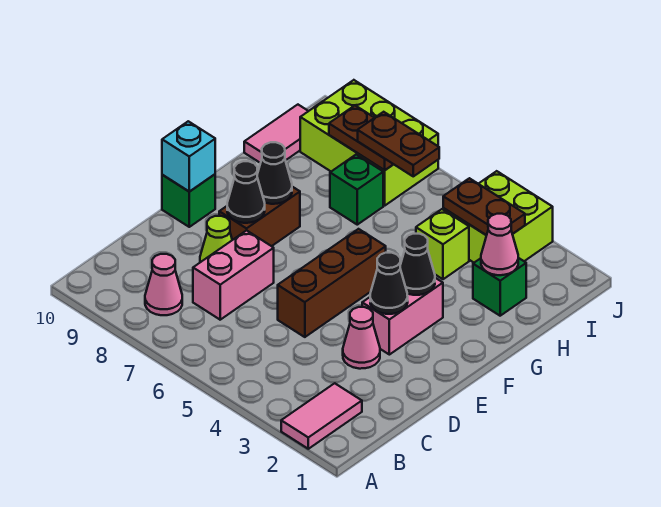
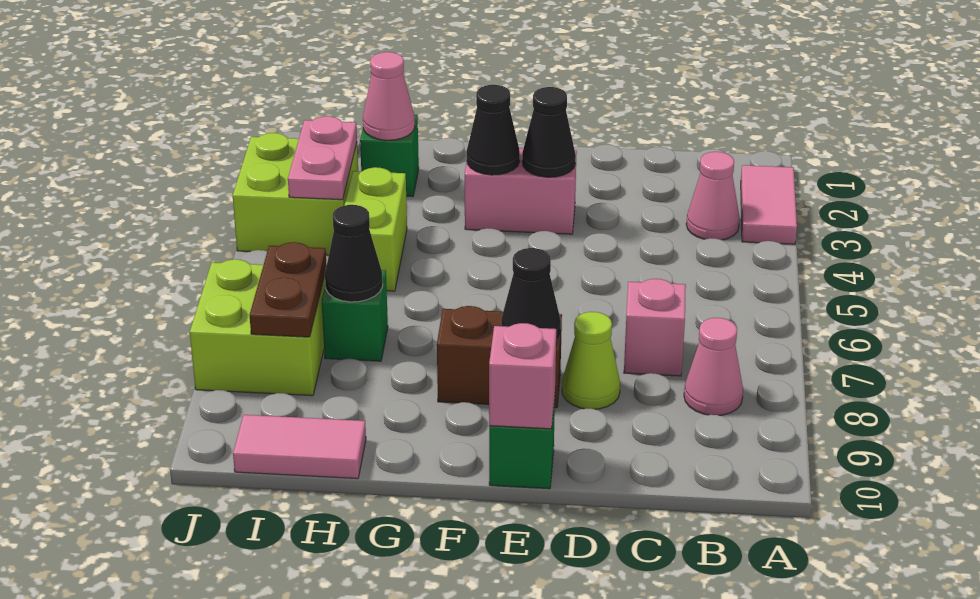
pink 1x2 tile [281,383,362,449] -> pink 1x2 tile turned to [741,165,797,244]
pink 1x2 brick [193,230,274,320] -> pink 1x1 brick [624,279,686,376]
pink 1x1 cone [343,307,380,369] -> pink 1x1 cone moved to [686,152,740,240]
brown 1x3 brick [278,229,386,337] -> none
cyan 1x1 brick [162,121,215,192] -> pink 1x1 brick [489,323,556,429]
black 1x1 cone [257,142,292,204] -> black 1x1 cone moved to [325,205,383,302]
lime 1x1 brick [416,209,469,279] -> lime 1x2 brick [345,167,407,291]
brown 1x2 plate [443,178,525,235] -> pink 1x2 plate [288,116,357,200]
brown 1x2 plate [358,112,439,176] -> none
lime 2x3 brick [300,80,438,206] -> lime 2x2 brick [190,259,325,396]

